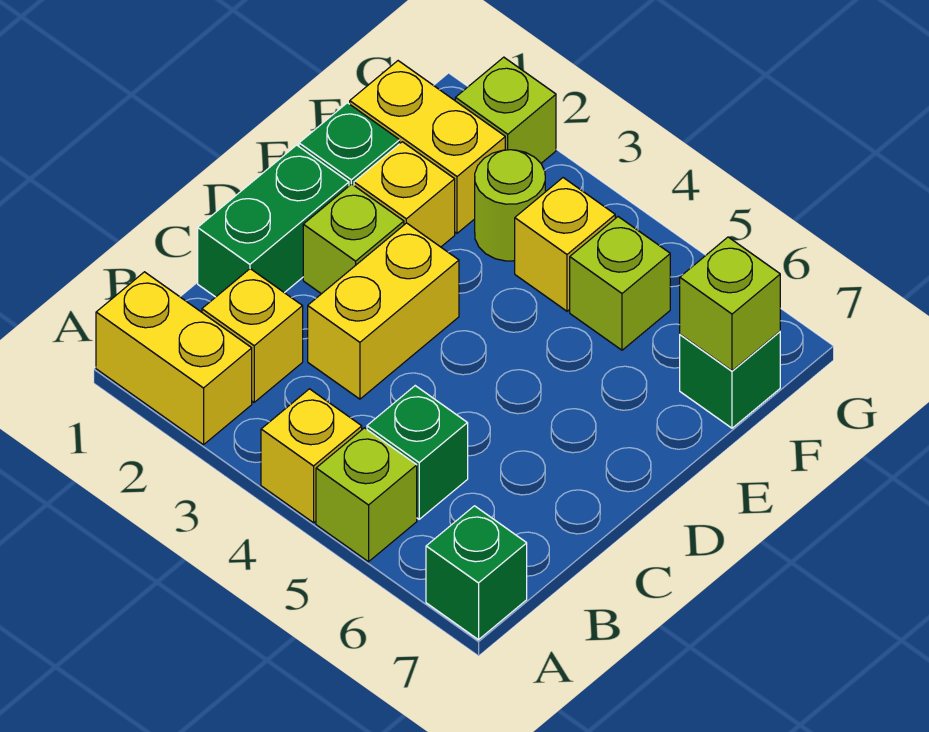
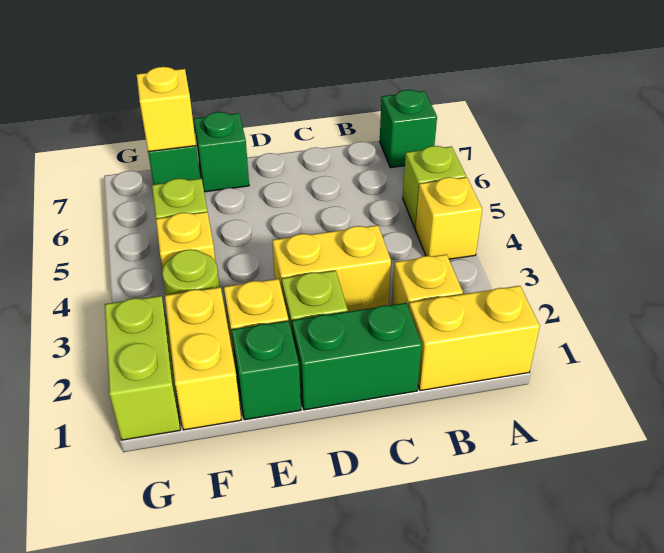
yellow 1x2 brick [96,272,252,445] -> yellow 1x2 brick turned to [409,286,540,391]
green 1x1 brick [367,386,468,519] -> green 1x1 brick moved to [194,112,249,192]
lime 1x1 brick [680,237,780,371] -> yellow 1x1 brick [137,67,196,152]
lime 1x1 brick [455,57,556,163] -> lime 1x2 brick [105,296,180,440]

